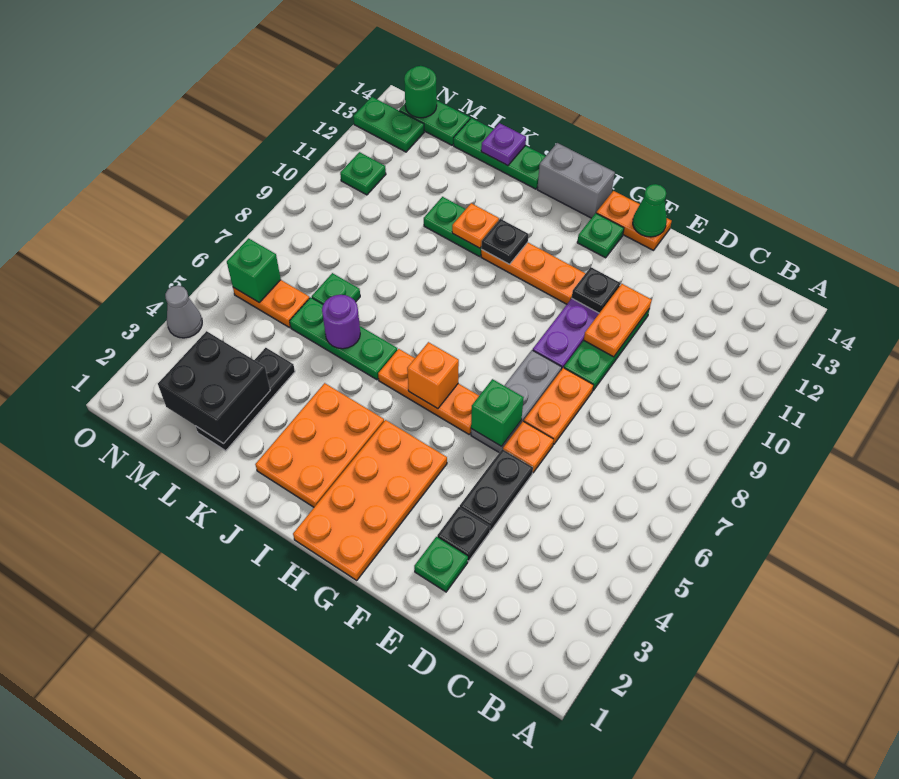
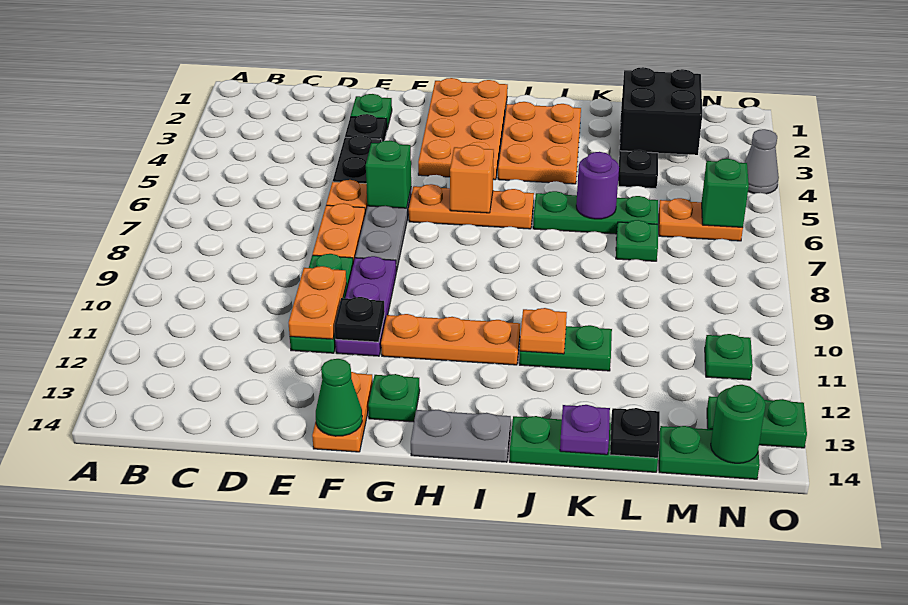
orange 1x2 plate [596,191,672,250] -> orange 1x2 plate turned to [312,372,373,452]
grey 1x2 brick [537,143,615,218] -> grey 1x2 plate [411,410,511,462]
black 1x1 plate [481,219,528,264] -> black 1x1 plate moved to [610,408,660,458]

